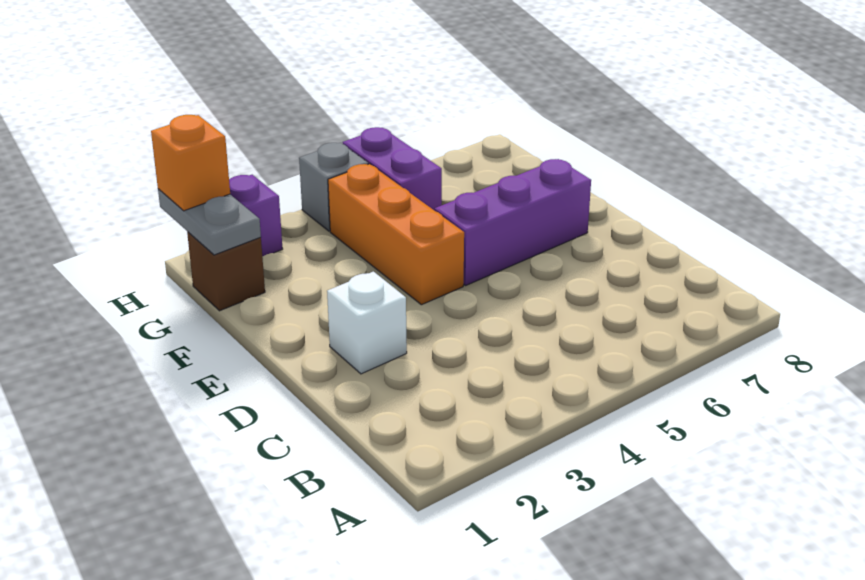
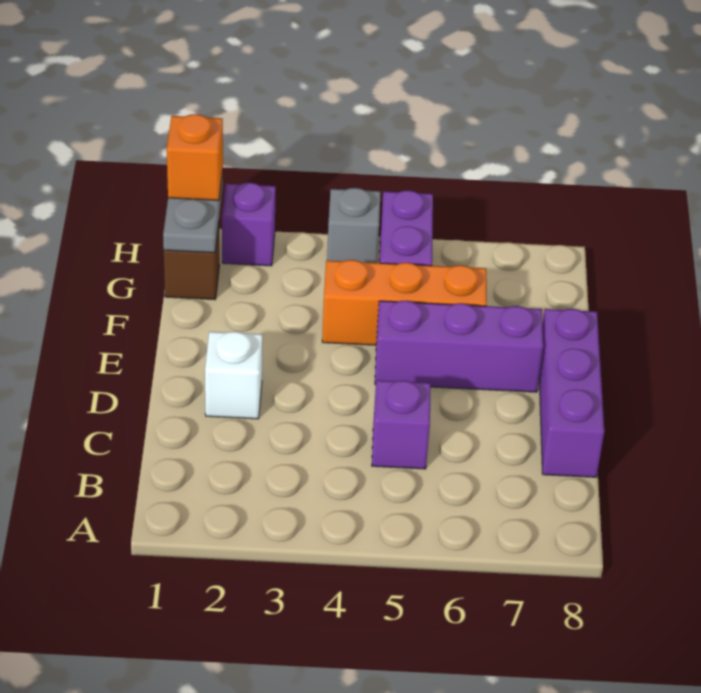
none -> purple 1x1 brick [372,380,431,469]
none -> purple 1x3 brick [539,309,604,477]
orange 1x3 brick [328,164,464,305] -> orange 1x3 brick turned to [322,260,487,345]

